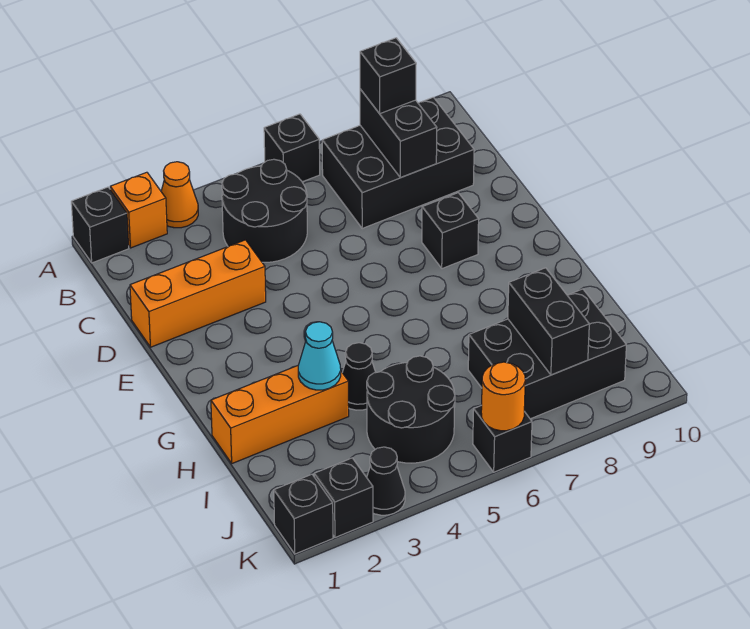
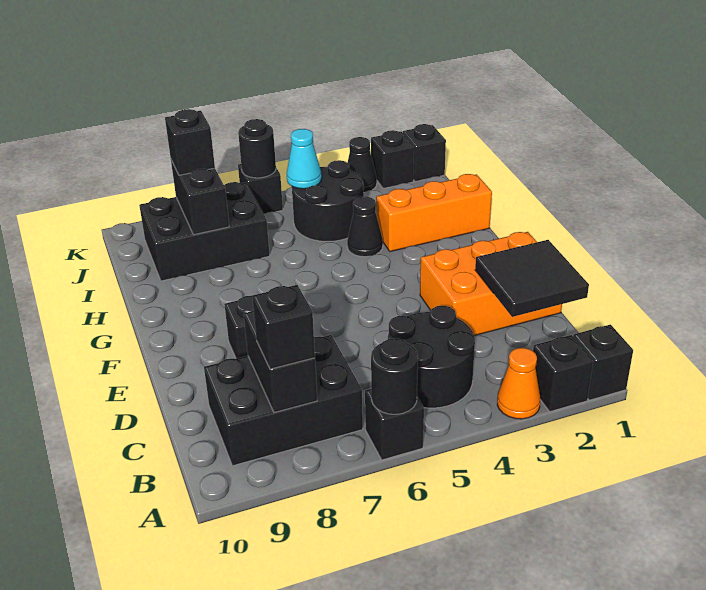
orange 1x1 brick [110,172,167,248] -> black 1x1 brick [533,335,593,412]
none -> black 1x1 round brick [371,338,418,414]
none -> black 2x2 tile [475,240,589,317]
orange 1x3 brick [130,240,266,347] -> orange 2x3 brick [420,232,562,336]
cyan 1x1 cone [298,322,341,390] -> cyan 1x1 cone moved to [287,129,322,189]
none -> black 1x1 brick [165,109,215,175]
orange 1x1 round brick [481,362,525,431] -> black 1x1 round brick [238,119,276,178]

